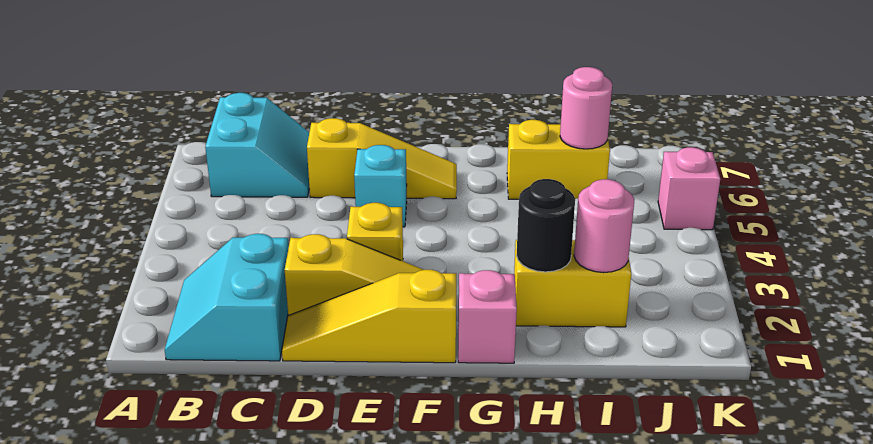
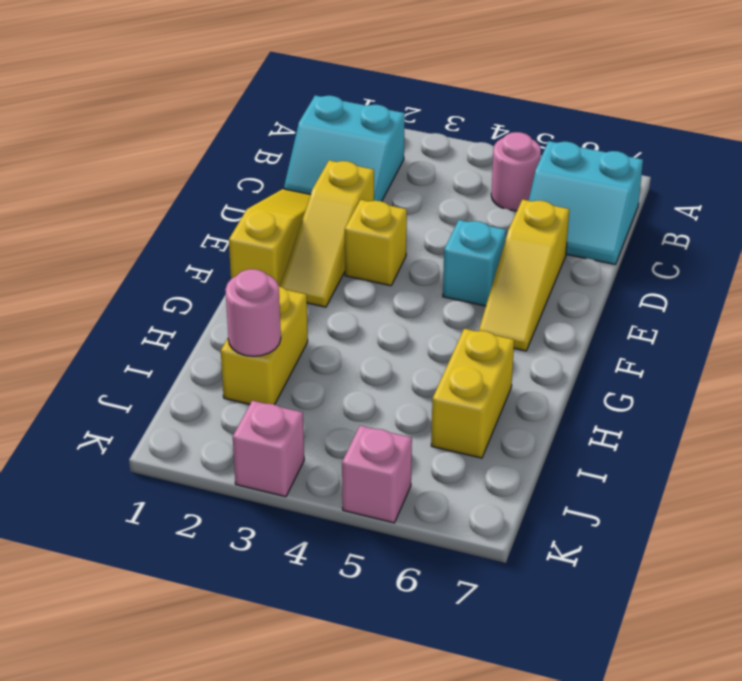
cyan 2x2 slope [165,234,289,361] -> cyan 2x2 slope turned to [284,95,405,201]
pink 1x1 brick [458,270,517,363] -> pink 1x1 brick moved to [233,401,304,497]
black 1x1 round brick [517,179,575,272] -> none
pink 1x1 round brick [560,67,612,149] -> pink 1x1 round brick moved to [491,132,541,211]

